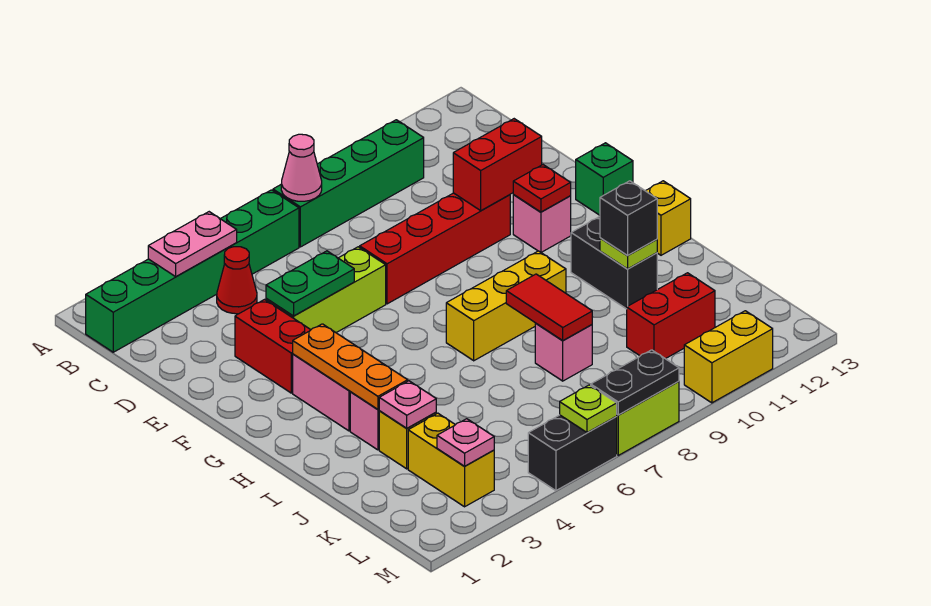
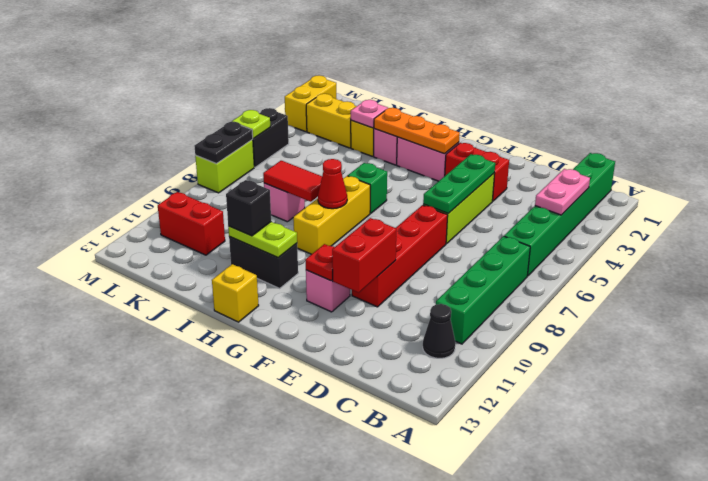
pink 1x1 cone [281,134,322,201] -> none
none -> black 1x1 cone [423,304,455,358]
red 1x1 cone [217,247,257,314] -> red 1x1 cone moved to [318,159,347,209]
green 1x2 plate [266,251,354,316] -> green 1x3 plate [423,154,495,213]
green 1x1 brick [576,143,633,215] -> green 1x1 brick moved to [348,163,387,213]
lime 1x1 plate [600,238,657,269] -> lime 1x2 plate [228,222,297,258]
red 1x2 brick [627,273,715,359] -> red 1x2 brick turned to [158,192,225,255]
pink 1x1 plate [437,419,494,466] -> none
yellow 1x2 brick [684,311,773,403] -> yellow 1x2 brick moved to [285,75,337,132]

